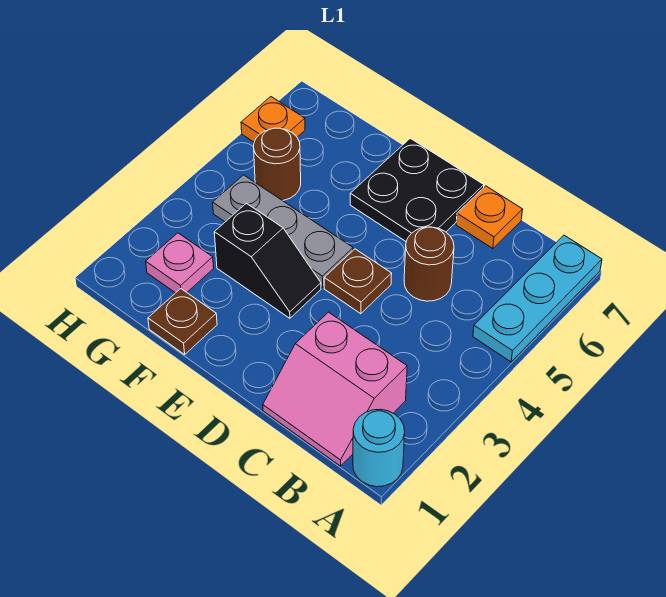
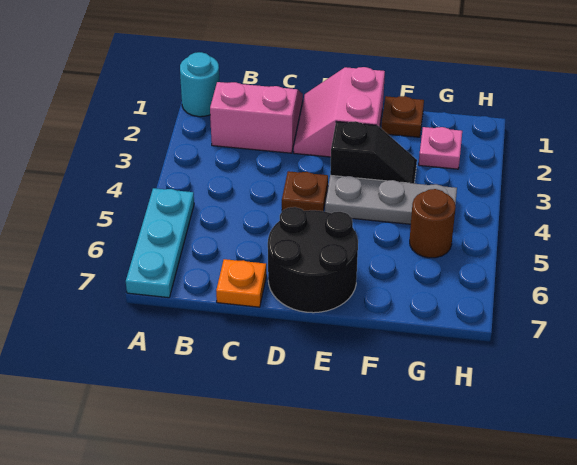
brown 1x1 round brick [404,227,454,301] -> none
none -> pink 2x2 slope [294,67,385,157]
black 2x2 plate [350,138,484,242] -> black 2x2 round brick [268,207,358,313]
black 1x2 slope [214,203,321,318] -> black 1x2 slope turned to [330,121,417,184]
orange 1x1 plate [241,97,305,142] -> none

